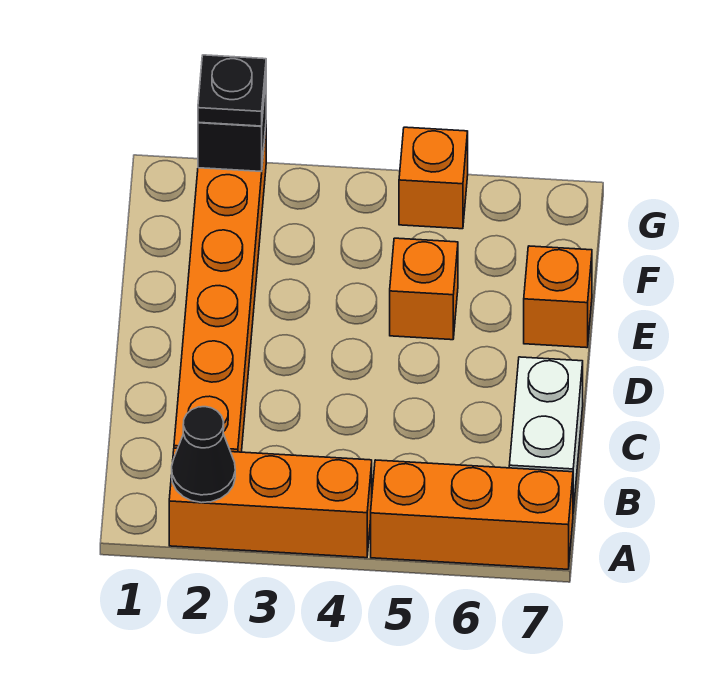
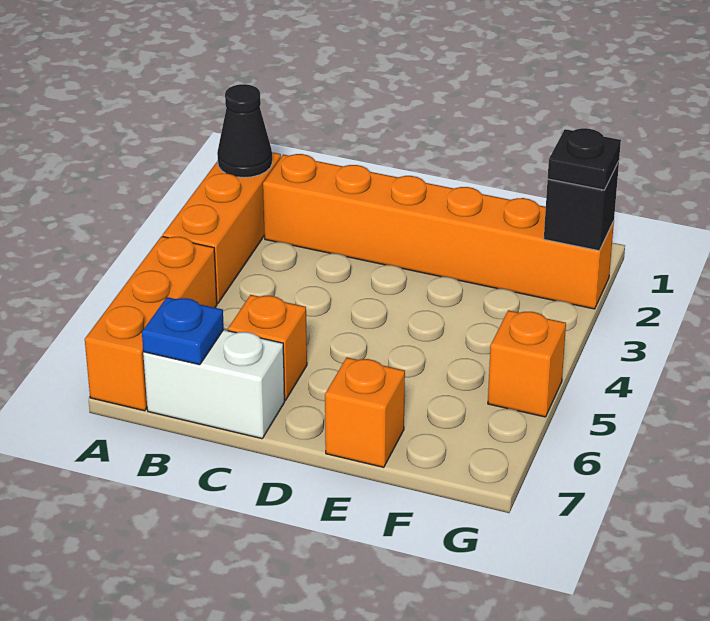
none -> blue 1x1 plate [142,297,224,365]
orange 1x1 brick [390,238,458,340] -> orange 1x1 brick moved to [228,295,307,400]

